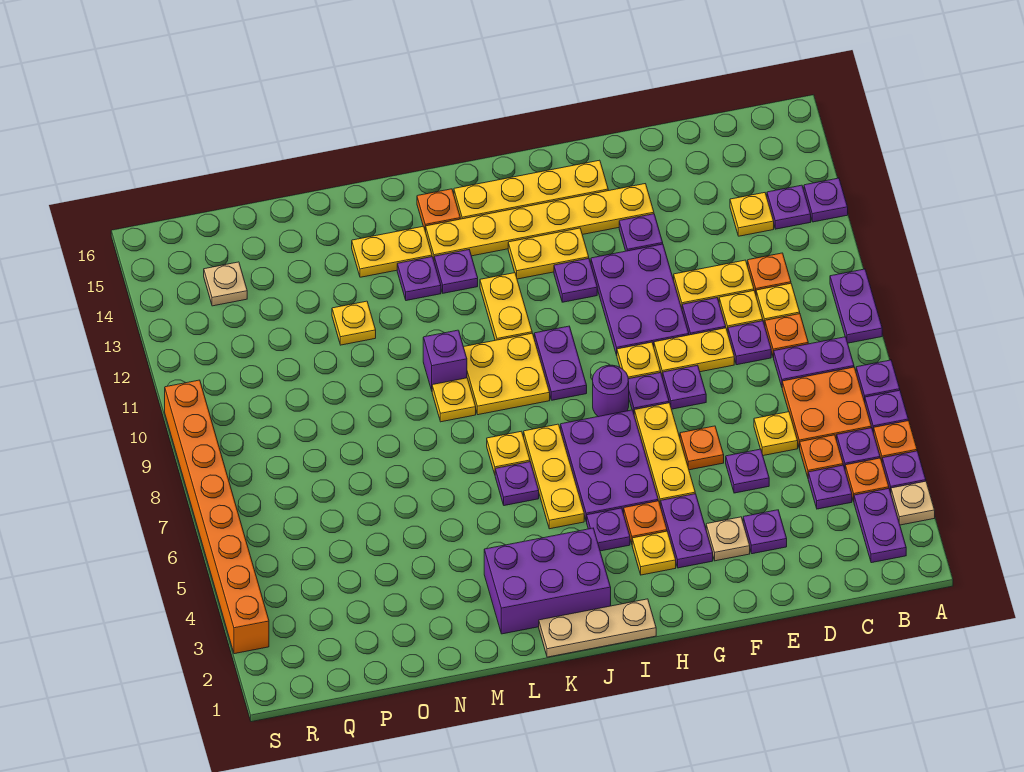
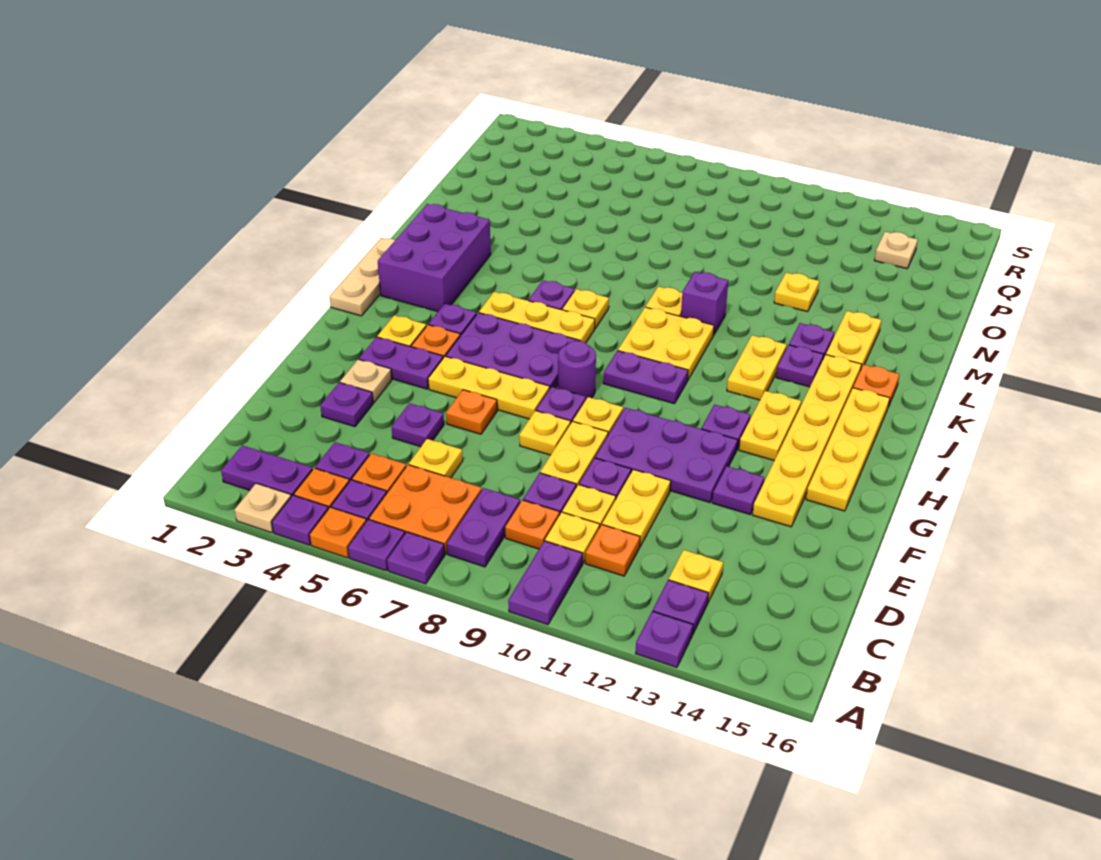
purple 1x2 plate [830,269,882,343] -> purple 1x2 plate turned to [508,541,583,625]
purple 1x1 plate [663,365,706,409] -> yellow 1x1 plate [519,411,571,455]
yellow 1x2 plate [480,273,532,340] -> yellow 1x2 plate turned to [727,335,787,400]
orange 1x8 brick [165,380,269,654] -> none

